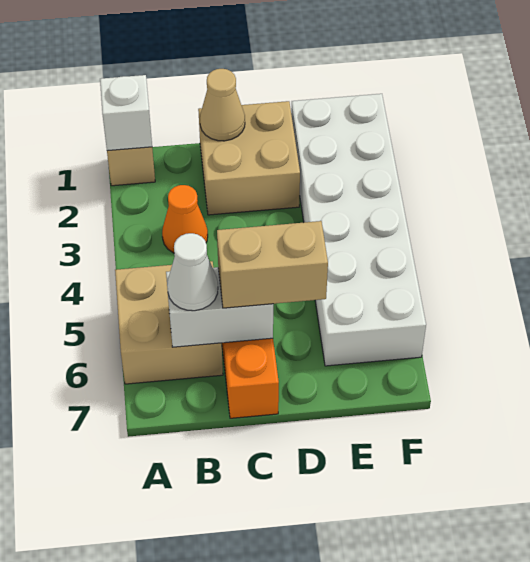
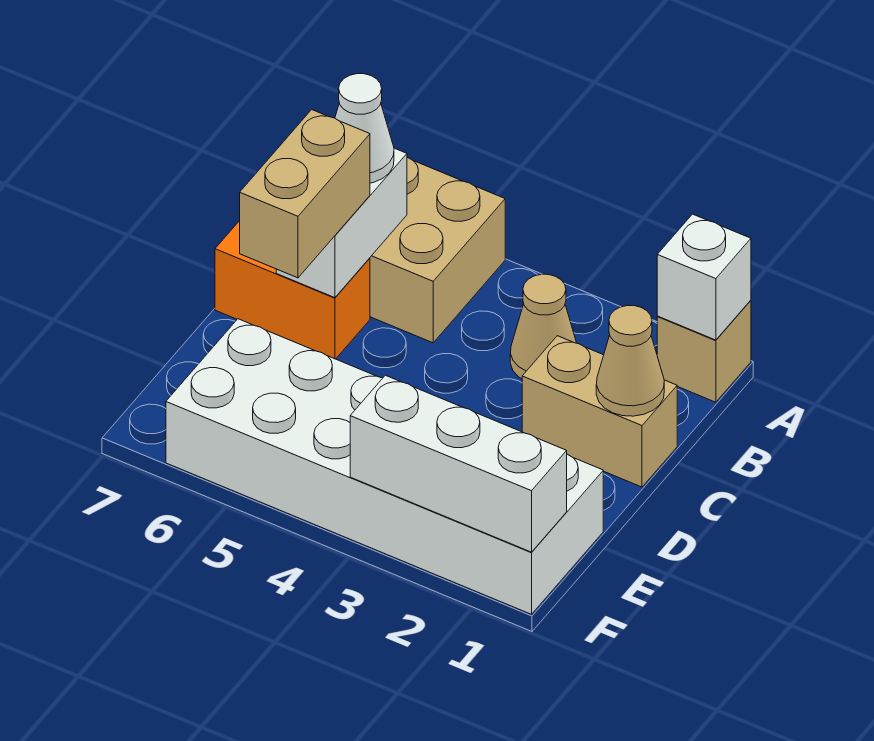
orange 1x1 cone [162,185,208,253] -> tan 1x1 cone [510,274,576,379]
tan 2x2 brick [198,101,300,215] -> tan 1x2 brick [522,336,677,487]
none -> white 1x3 brick [350,375,567,552]

